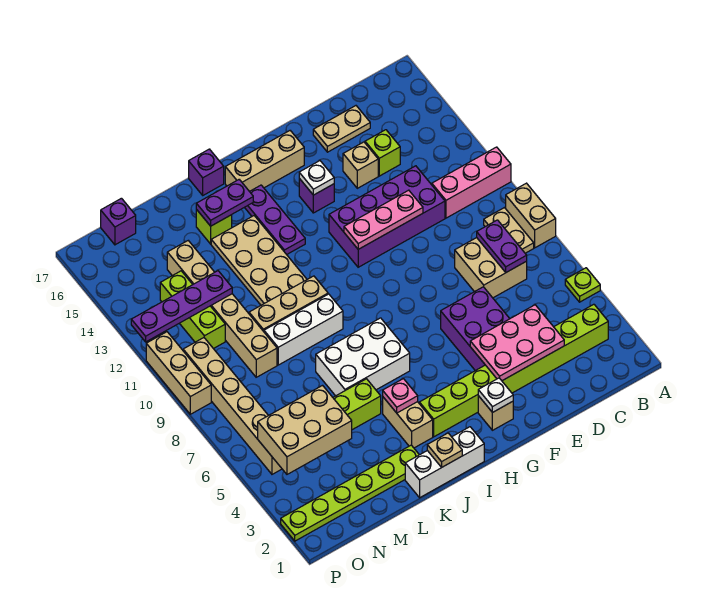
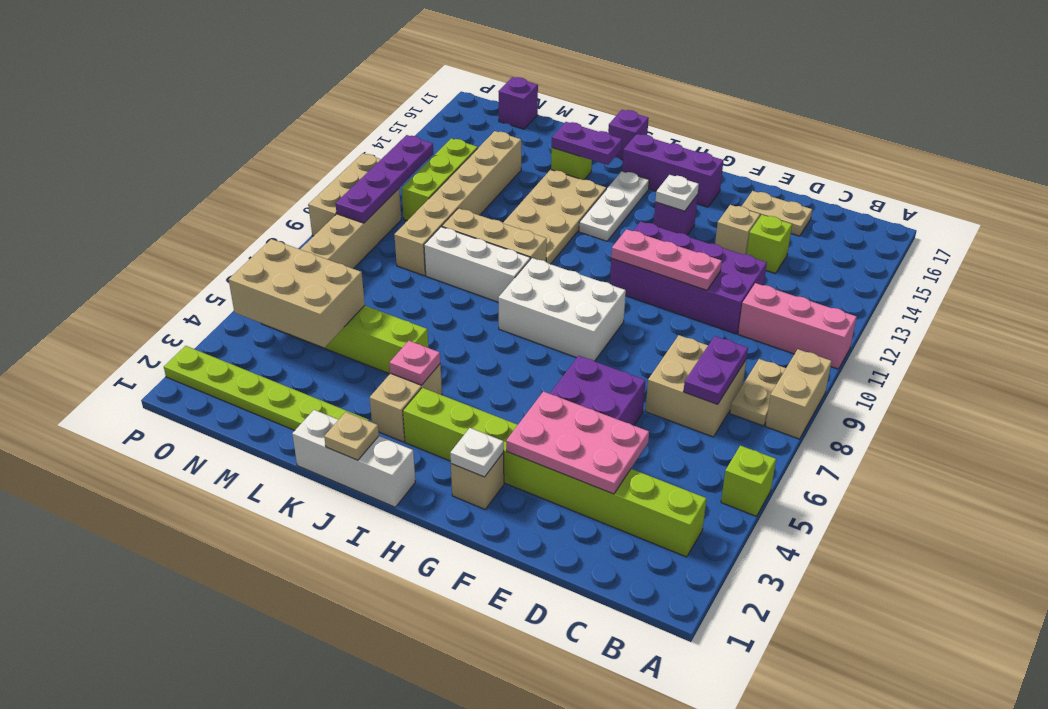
lime 1x1 plate [565,268,600,302] -> lime 1x1 brick [721,446,776,516]
tan 1x3 brick [225,131,304,192] -> purple 1x3 brick [622,134,723,207]
white 2x3 brick [316,318,410,396] -> white 2x3 brick moved to [498,258,626,361]
purple 1x3 plate [244,185,305,255] -> white 1x3 plate [579,171,649,241]
purple 1x4 plate [131,271,232,342] -> purple 1x4 plate turned to [335,135,433,223]

